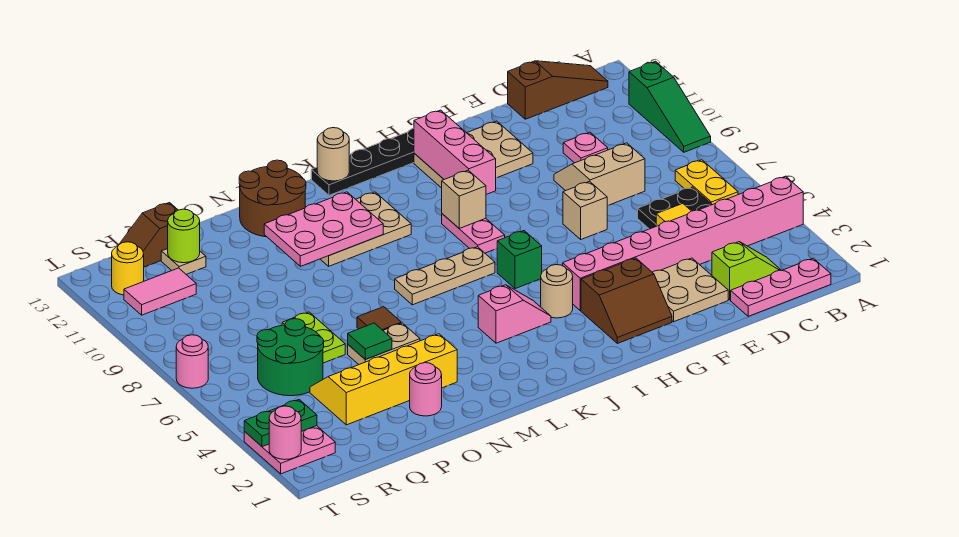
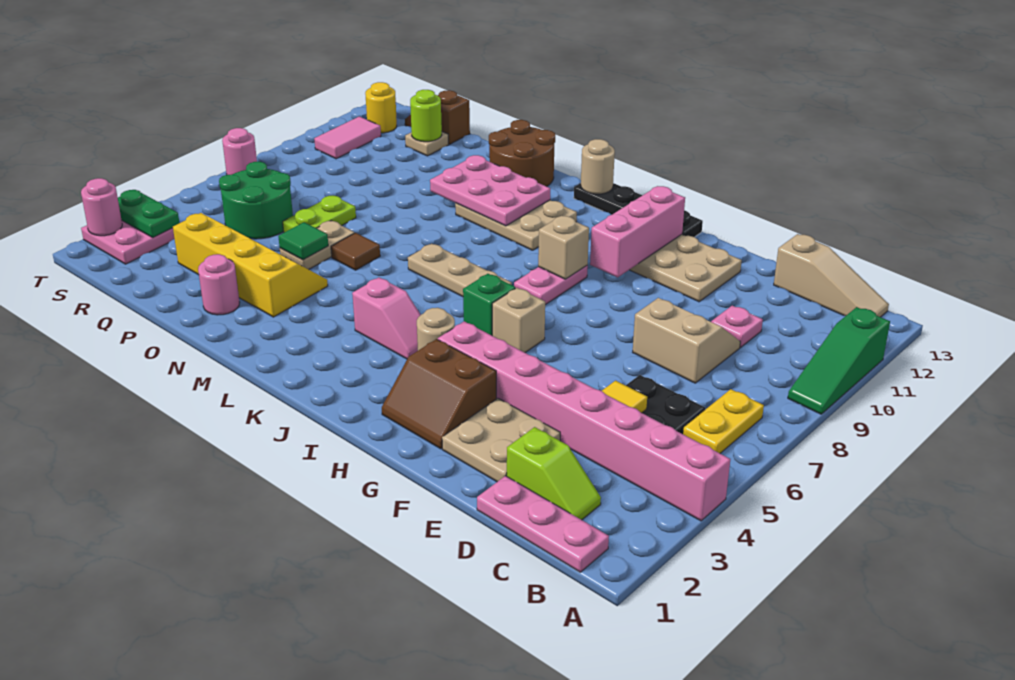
brown 1x3 slope [508,61,608,119] -> tan 1x3 slope [774,234,889,317]
tan 1x1 brick [563,182,607,239] -> tan 1x1 brick moved to [492,288,545,352]
tan 1x2 plate [348,323,420,364] -> tan 1x2 plate turned to [280,221,354,270]
pink 1x2 tile [124,268,196,315] -> pink 1x2 tile turned to [314,116,381,159]

